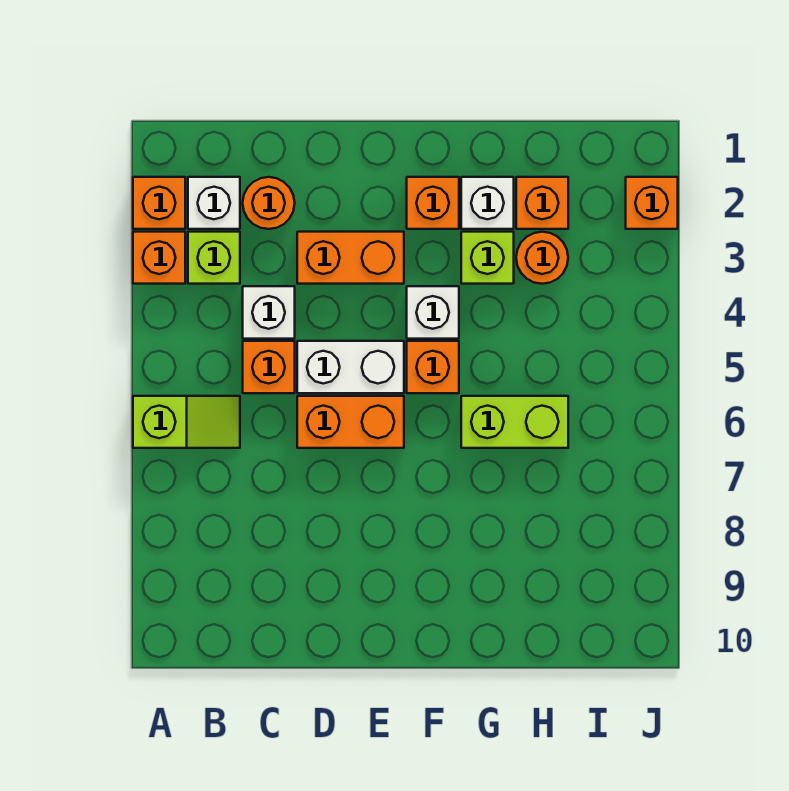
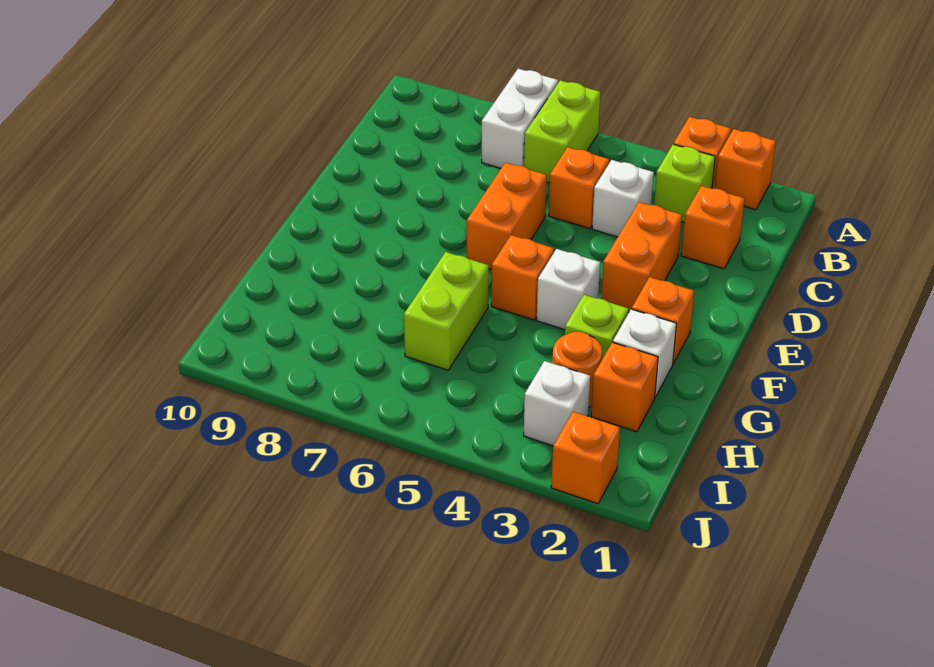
lime 1x2 slope [133,396,240,448] -> lime 1x2 brick [524,80,600,183]
white 1x1 brick [188,177,240,229] -> white 1x1 brick moved to [524,361,590,446]
orange 1x1 round brick [243,177,295,229] -> orange 1x1 brick [681,186,744,269]
white 1x2 brick [297,341,404,393] -> white 1x2 brick moved to [482,69,558,168]

